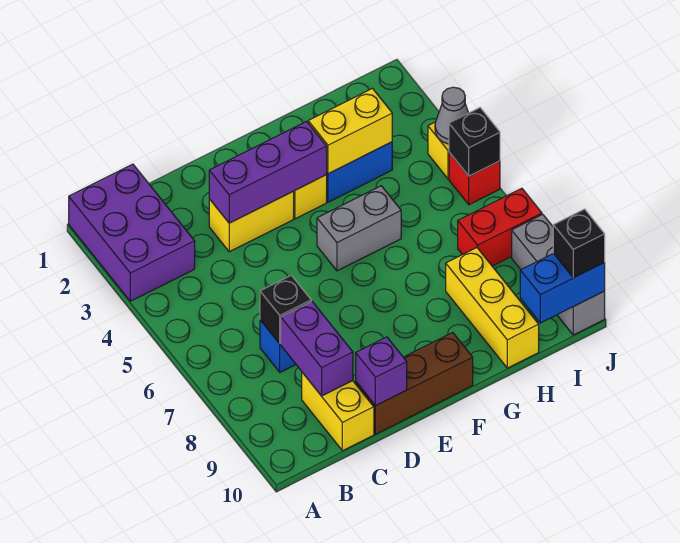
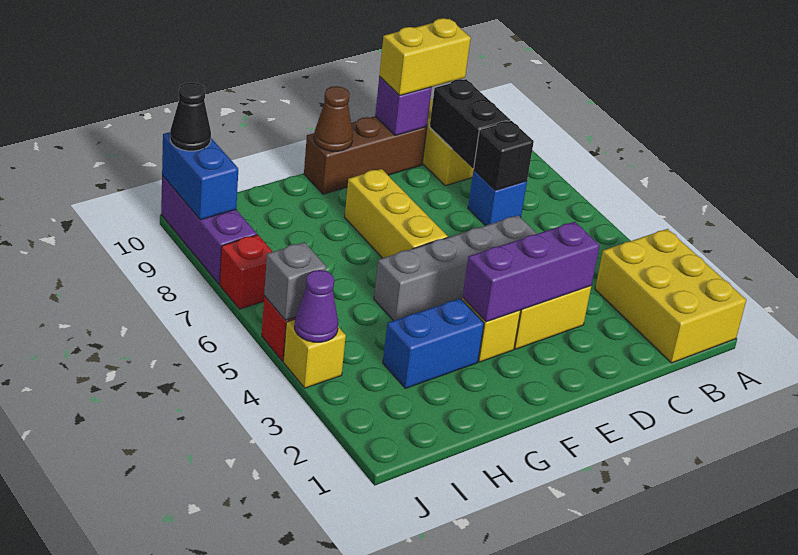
purple 2x3 brick [69,164,195,301] -> yellow 2x3 brick [595,229,746,363]
purple 1x2 brick [281,301,353,396] -> black 1x2 brick [430,79,510,168]
grey 1x2 brick [317,186,401,271] -> grey 1x4 brick [374,215,537,321]
none -> brown 1x1 cone [314,86,353,151]
yellow 1x2 brick [308,88,392,174] -> yellow 1x2 brick moved to [379,18,471,95]
yellow 1x3 brick [446,248,539,368] -> yellow 1x3 brick moved to [345,169,448,258]
red 1x2 brick [458,188,542,266] -> red 1x1 brick [220,235,273,309]
blue 1x2 brick [520,253,605,323] -> blue 1x2 brick turned to [162,132,238,220]
grey 1x1 cone [435,87,468,144] -> purple 1x1 cone [295,270,338,342]
black 1x1 brick [449,108,500,176] -> grey 1x1 brick [264,242,326,320]
grey 1x3 brick [512,214,605,335] -> purple 1x3 brick [161,176,257,284]
black 1x1 brick [553,209,605,278] -> black 1x1 cone [170,82,211,151]

